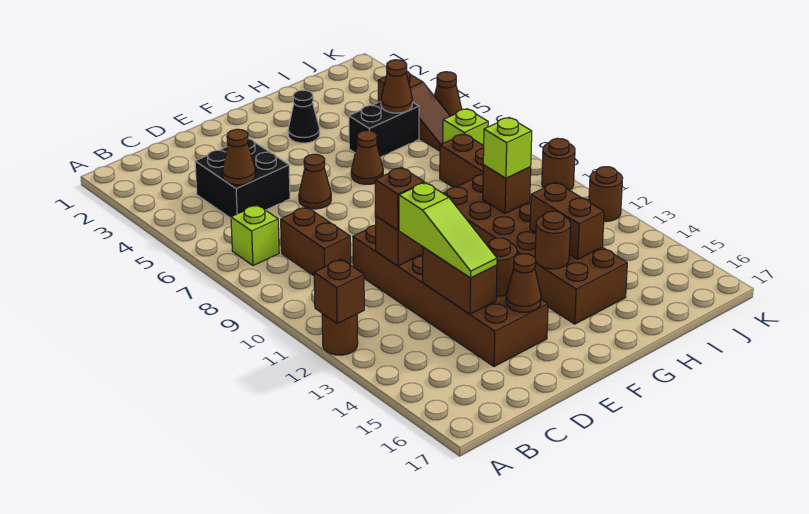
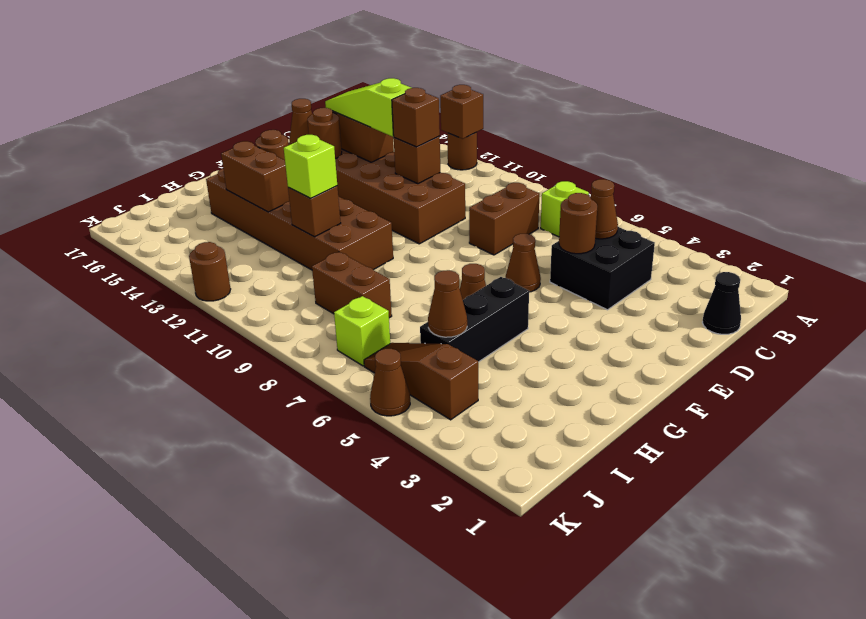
brown 1x2 brick [281,207,351,276] -> brown 1x2 brick turned to [469,183,539,255]
black 1x1 cone [288,90,320,143] -> black 1x1 cone moved to [702,272,741,334]
black 1x2 brick [349,102,419,157] -> black 1x3 brick [420,277,529,362]
brown 1x1 round brick [542,138,575,190] -> brown 1x1 round brick moved to [559,193,597,254]

